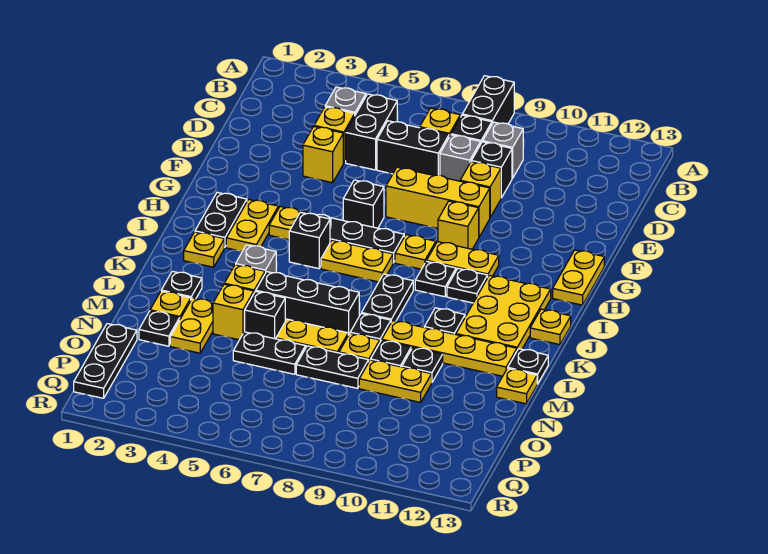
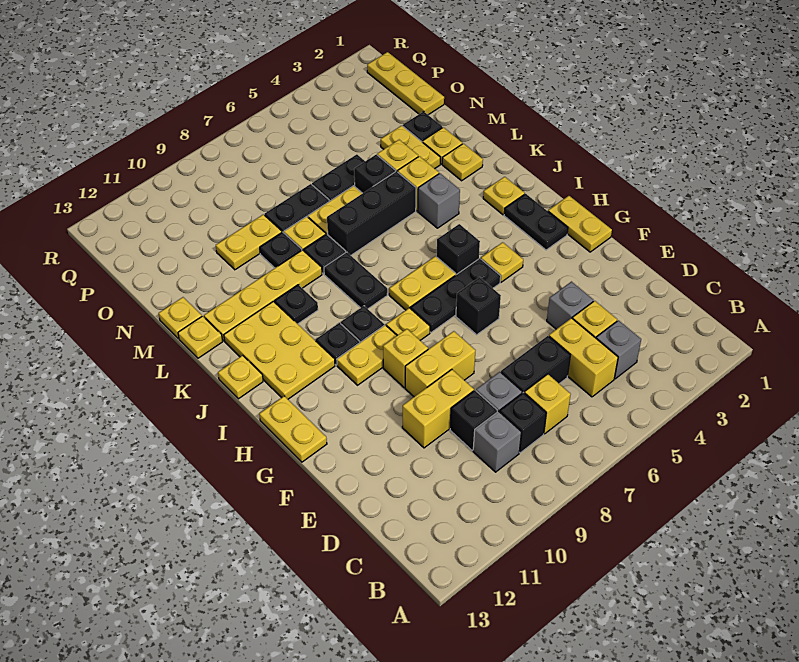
black 1x2 brick [462,76,514,124] -> none
black 1x2 brick [346,94,397,170] -> yellow 1x2 brick [549,318,618,397]
yellow 1x1 brick [303,127,343,183] -> grey 1x1 brick [547,282,593,329]
yellow 1x1 brick [460,162,501,217] -> yellow 1x2 brick [402,369,474,448]
yellow 1x3 brick [386,167,490,237] -> yellow 1x2 brick [405,331,475,397]
yellow 1x2 plate [226,199,278,251] -> yellow 1x2 plate moved to [548,196,612,252]
black 1x1 plate [161,271,202,299] -> yellow 1x1 plate [442,144,483,181]
black 1x1 plate [508,349,548,384] -> yellow 1x1 plate [178,316,223,358]
black 1x1 plate [402,347,443,382] -> none
black 1x3 plate [74,324,137,398] -> yellow 1x3 plate [367,52,444,115]

